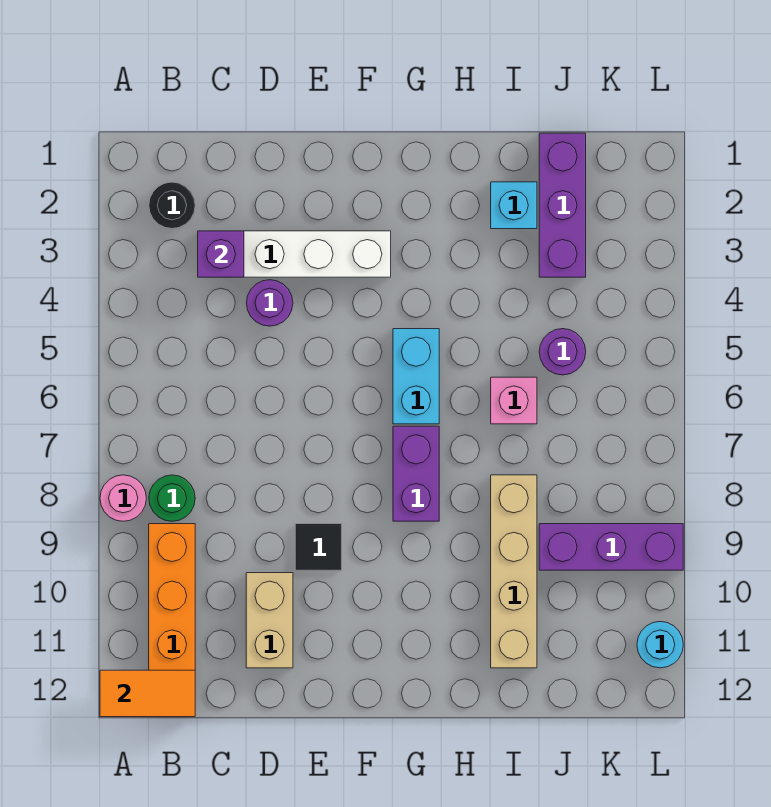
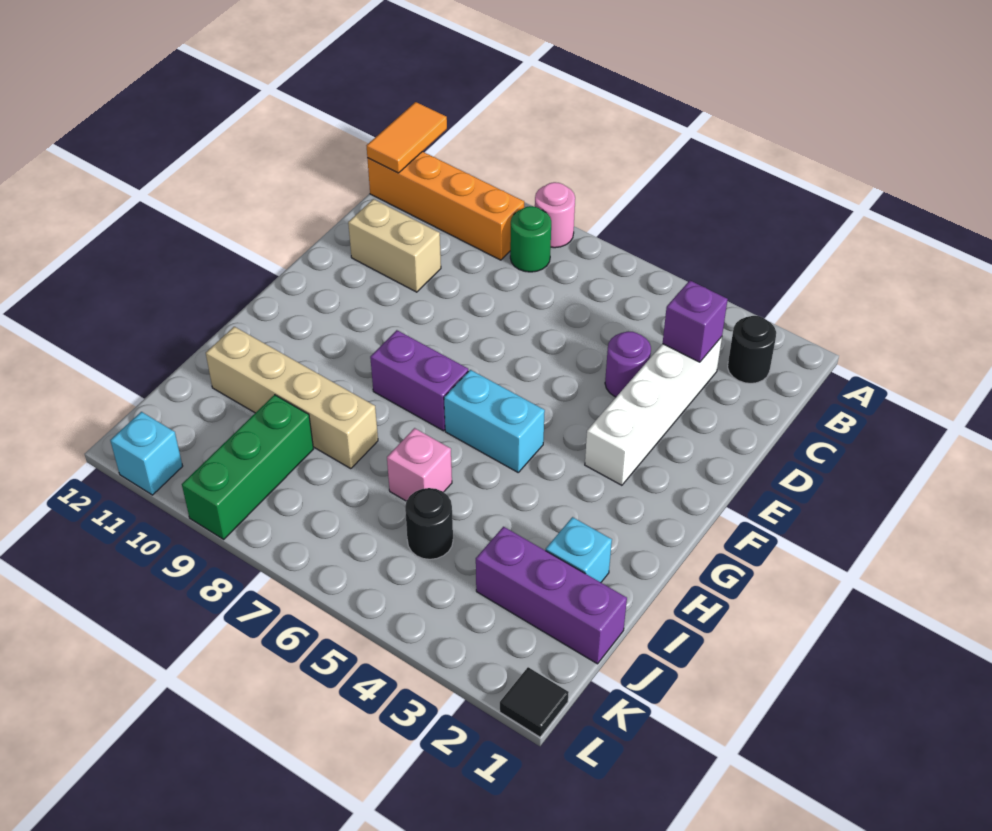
black 1x1 tile [295,524,342,570] -> black 1x1 tile moved to [500,667,569,737]
purple 1x1 round brick [539,329,586,375] -> black 1x1 round brick [405,488,453,559]
purple 1x3 brick [539,524,683,570] -> green 1x3 brick [182,395,313,539]
cyan 1x1 round brick [637,622,683,668] -> cyan 1x1 brick [110,412,183,495]

